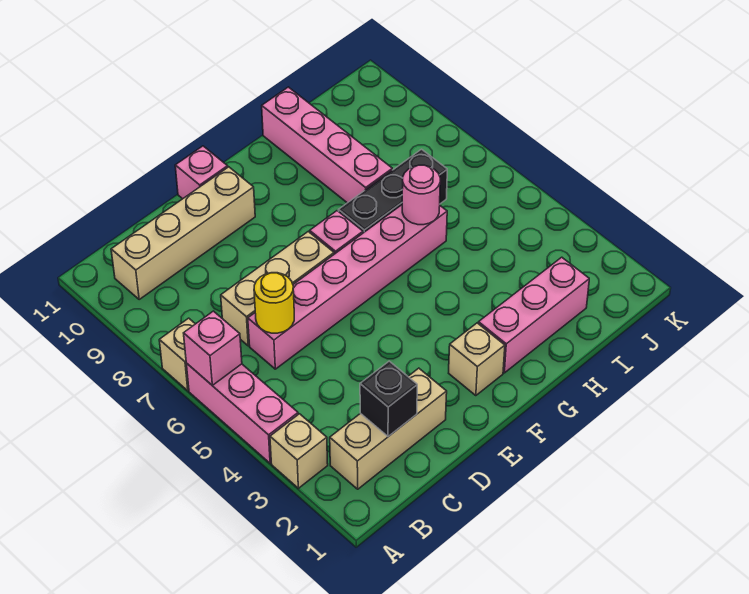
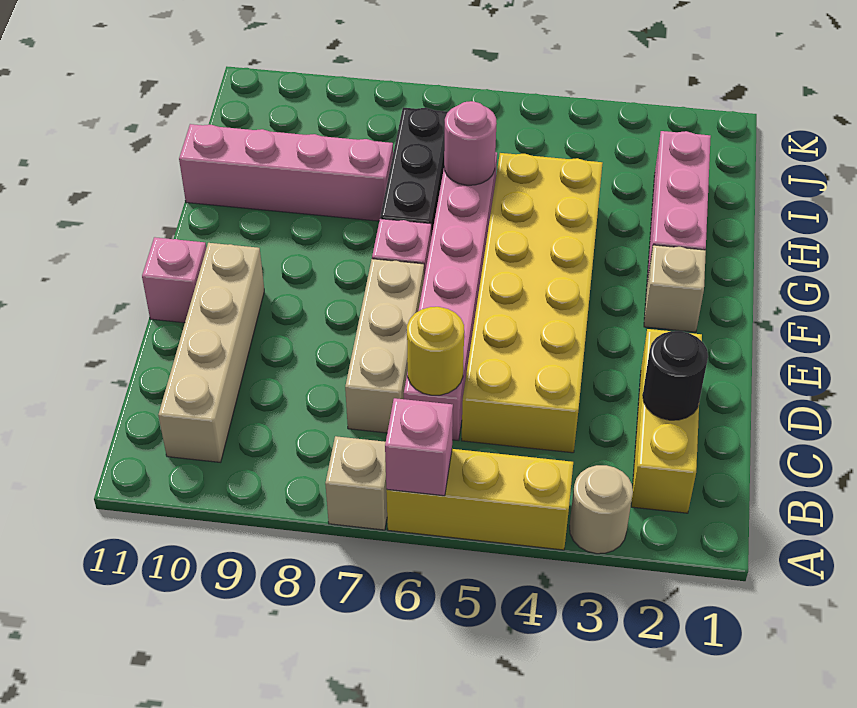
tan 1x1 brick [270,414,328,488] -> tan 1x1 round brick [569,465,633,554]
pink 1x3 brick [186,363,298,463] -> yellow 1x3 brick [386,449,573,550]
tan 1x3 brick [330,368,447,489] -> yellow 1x3 brick [631,329,702,513]
black 1x1 brick [360,361,417,436] -> black 1x1 round brick [643,331,708,420]
none -> yellow 2x6 brick [462,153,603,453]

